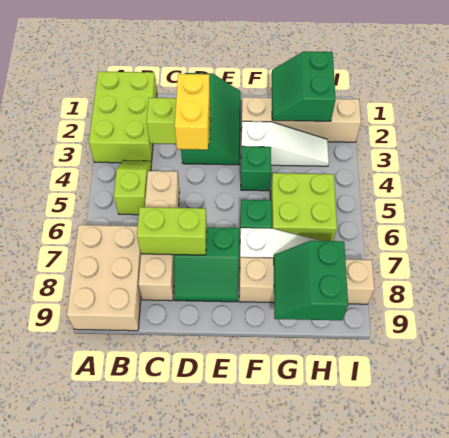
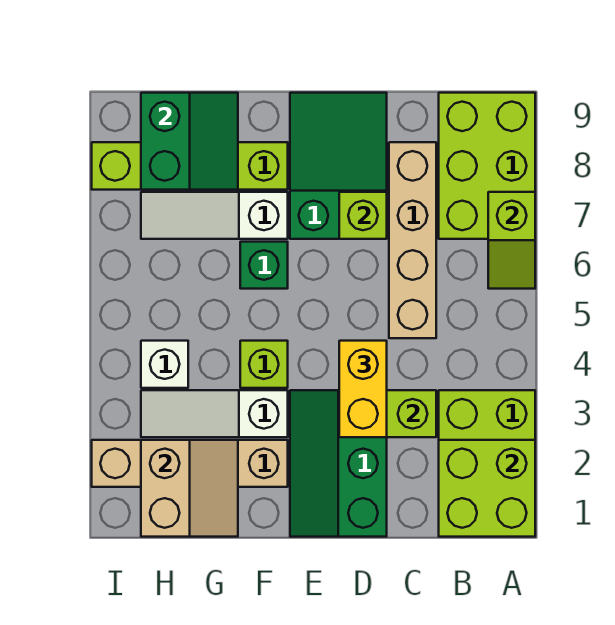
tan 2x3 brick [67,225,141,331] -> lime 2x3 brick [439,93,535,239]
lime 1x2 slope [114,160,151,215] -> lime 1x2 slope moved to [488,192,535,289]
lime 1x2 brick [137,207,207,255] -> lime 1x1 brick [339,192,387,239]
green 2x2 slope [174,227,239,302] -> green 2x3 slope [290,93,387,239]
green 1x1 brick [241,146,271,191] -> lime 1x1 brick [240,341,288,388]
tan 1x4 brick [239,257,374,304] -> lime 1x4 brick [92,142,288,190]
green 2x2 slope [272,51,336,121] -> tan 2x2 slope [141,440,238,537]
lime 2x2 brick [271,173,337,241] -> lime 2x2 brick moved to [439,440,535,537]
none -> white 1x1 brick [141,341,188,388]

